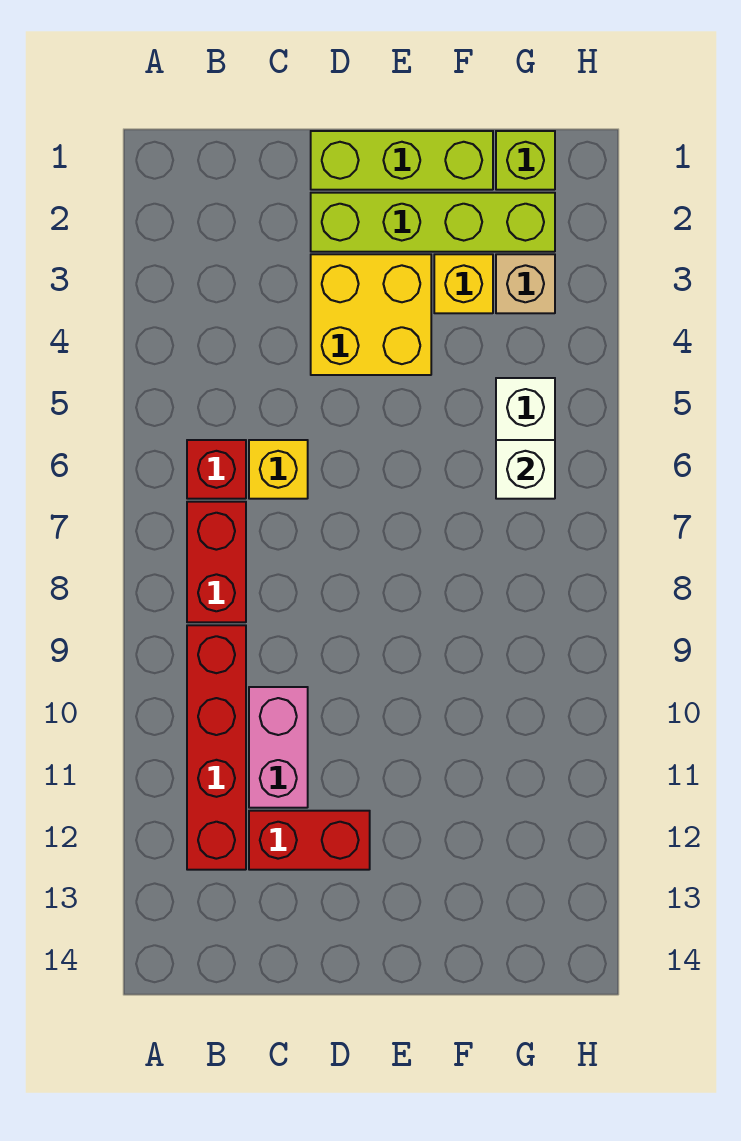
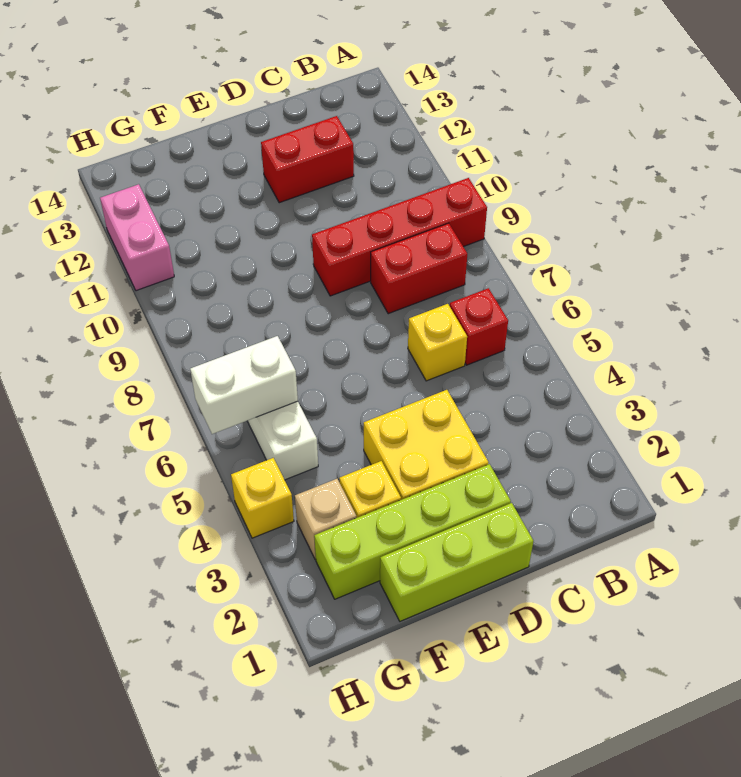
red 1x2 brick [187,502,246,622] -> red 1x2 brick turned to [371,223,467,314]
red 1x4 brick [187,625,246,870] -> red 1x4 brick turned to [312,178,487,296]
pink 1x2 brick [249,687,308,808] -> pink 1x2 brick moved to [100,184,174,291]
lime 1x1 brick [496,131,555,190] -> none
white 1x1 brick [496,440,555,499] -> white 1x2 brick [190,336,298,434]
none -> yellow 1x1 brick [231,458,294,538]

